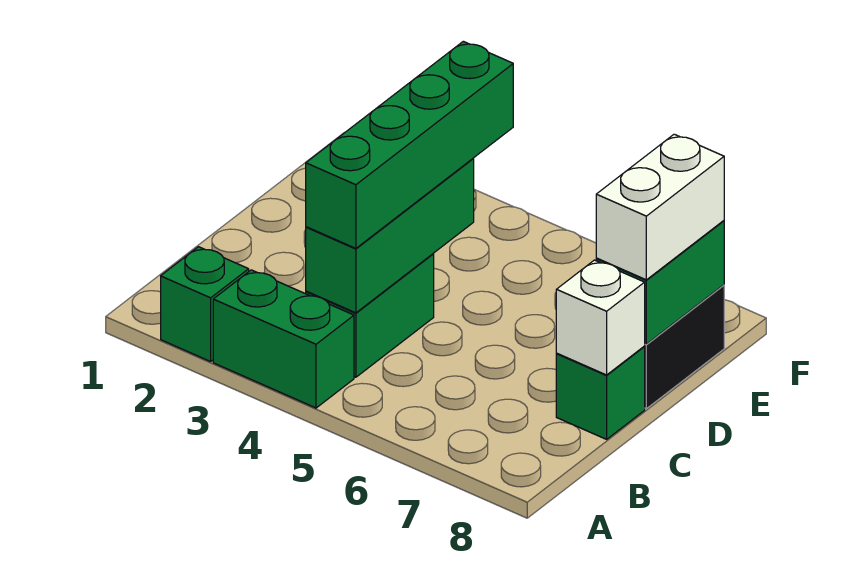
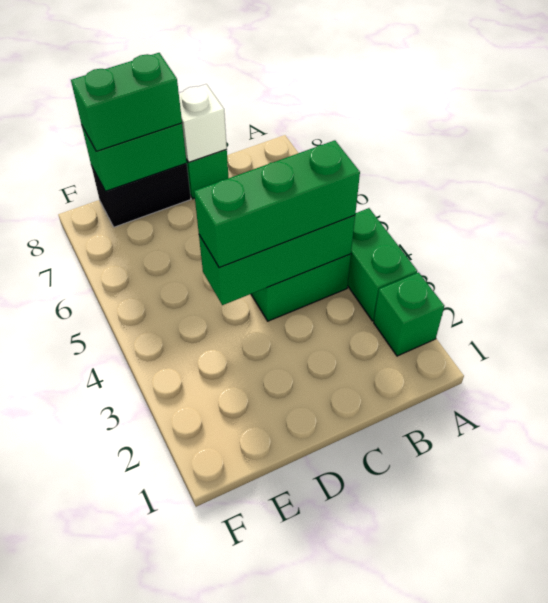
green 1x4 brick [306,41,513,248] -> green 1x3 brick [194,140,360,268]
white 1x2 brick [596,134,724,280] -> green 1x2 brick [71,53,182,151]

